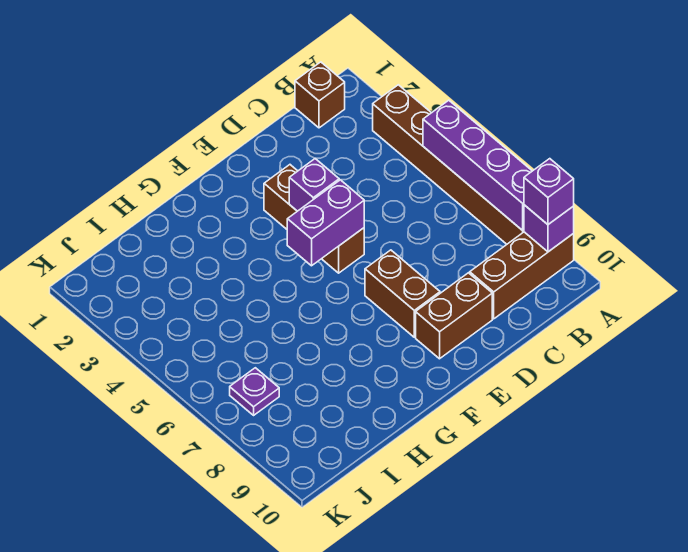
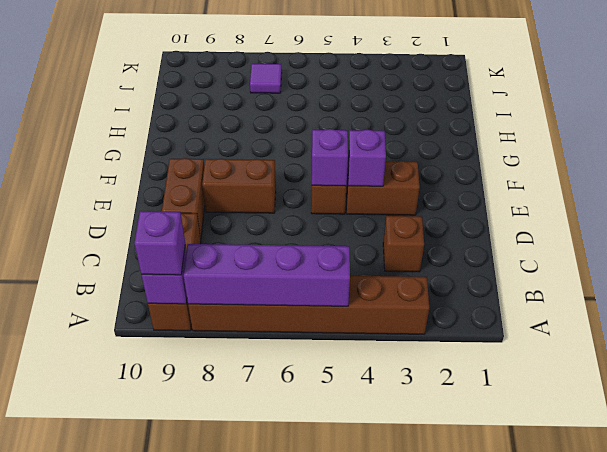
brown 1x1 brick [295,62,345,128] -> brown 1x1 brick moved to [383,216,424,272]
purple 1x2 brick [287,180,364,266] -> purple 1x1 brick [312,129,348,186]
purple 1x1 plate [230,368,279,415] -> purple 1x1 tile [250,64,281,93]

